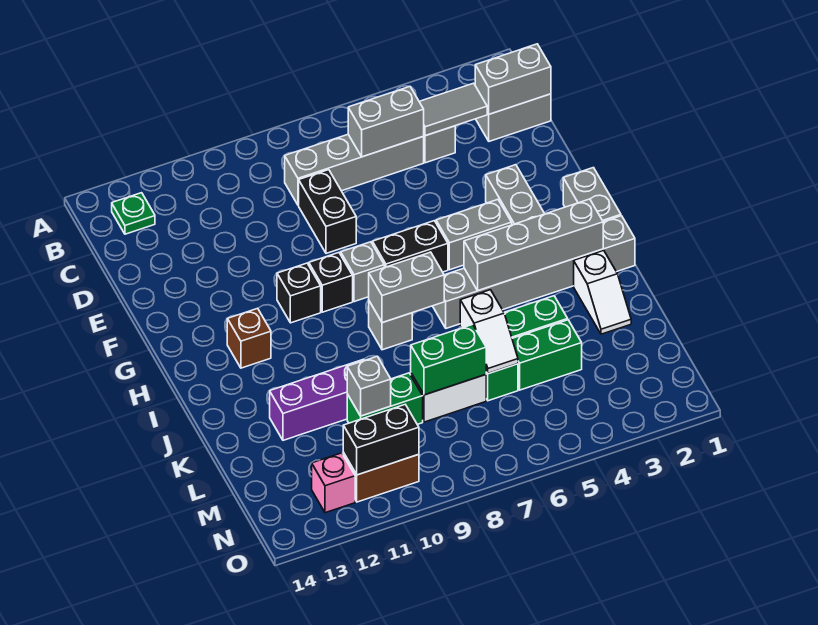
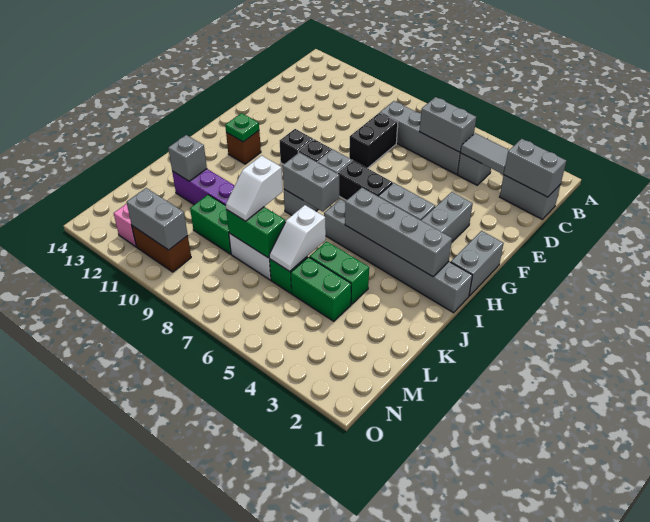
green 1x1 plate [112,193,155,234] -> green 1x1 plate moved to [225,113,259,142]
white 1x2 slope [574,250,631,334] -> white 1x2 slope moved to [226,155,283,221]
grey 1x1 brick [347,356,391,416] -> grey 1x1 brick moved to [168,135,207,181]
black 1x2 brick [343,405,419,475] -> grey 1x2 brick [127,188,188,250]

